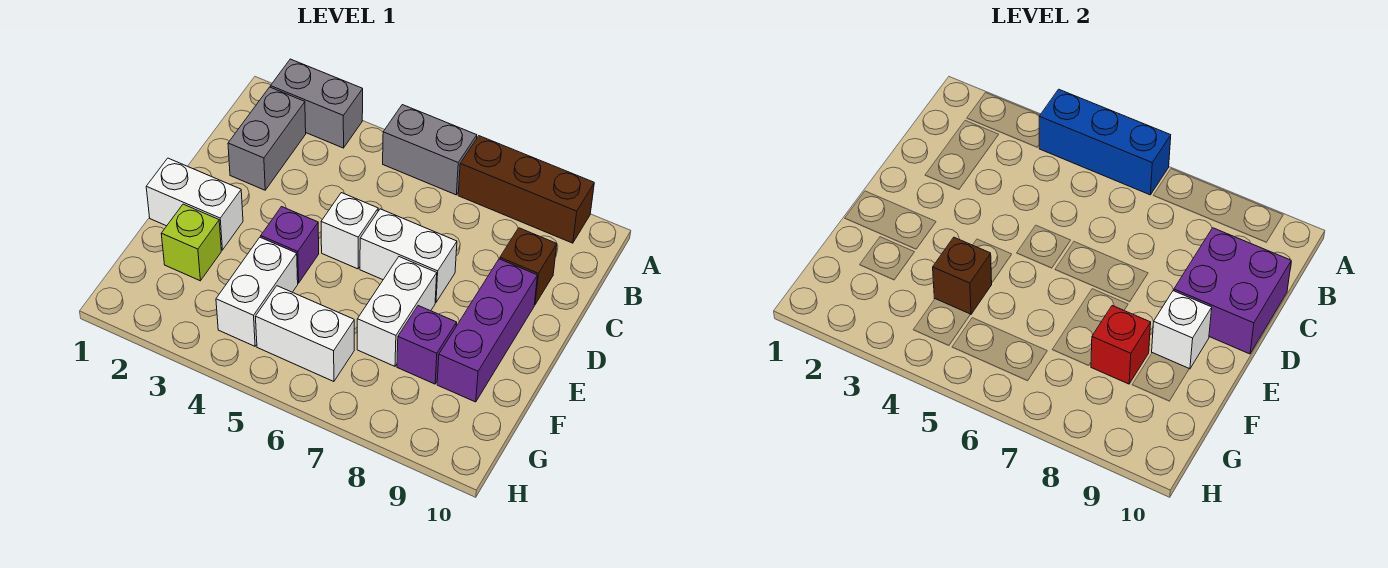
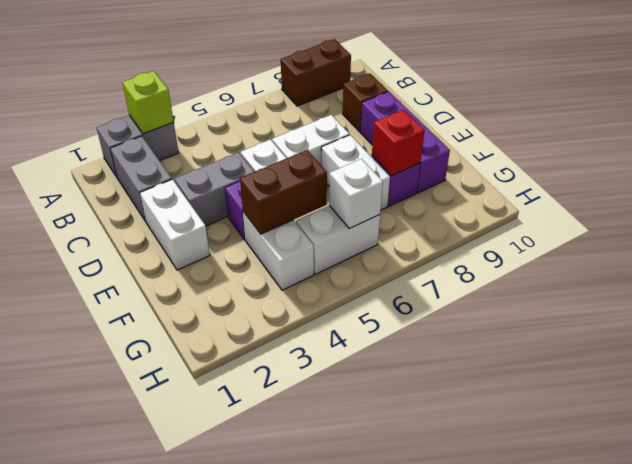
blue 1x3 brick [1039,89,1171,195] -> none
grey 1x2 brick [383,105,477,195] -> grey 1x2 brick moved to [174,152,254,226]
brown 1x3 brick [458,136,594,243] -> brown 1x2 brick [281,39,351,106]
purple 2x2 brick [1174,228,1291,354] -> none
white 1x2 brick [146,158,243,250] -> white 1x2 brick turned to [140,179,210,270]
white 1x1 brick [1152,291,1212,369] -> white 1x1 brick moved to [329,159,383,229]
lime 1x1 brick [161,204,221,281] -> lime 1x1 brick moved to [122,71,174,134]
brown 1x1 brick [933,237,992,314] -> brown 1x2 brick [240,150,327,234]

